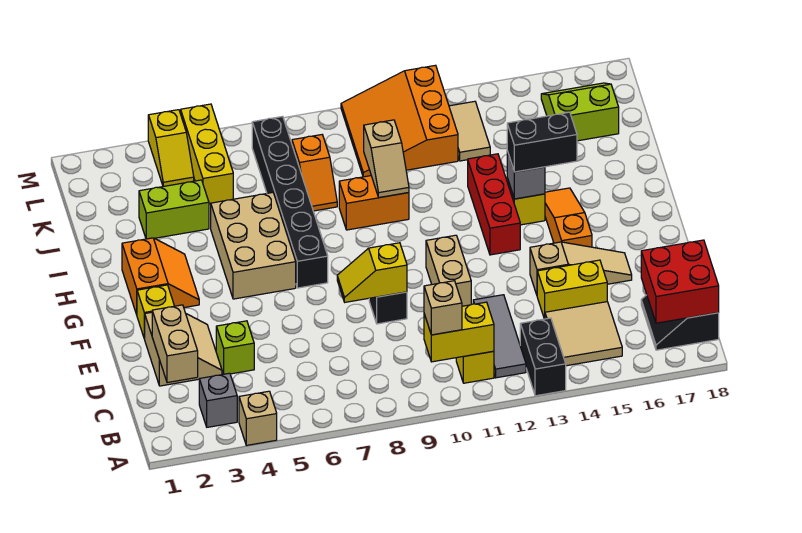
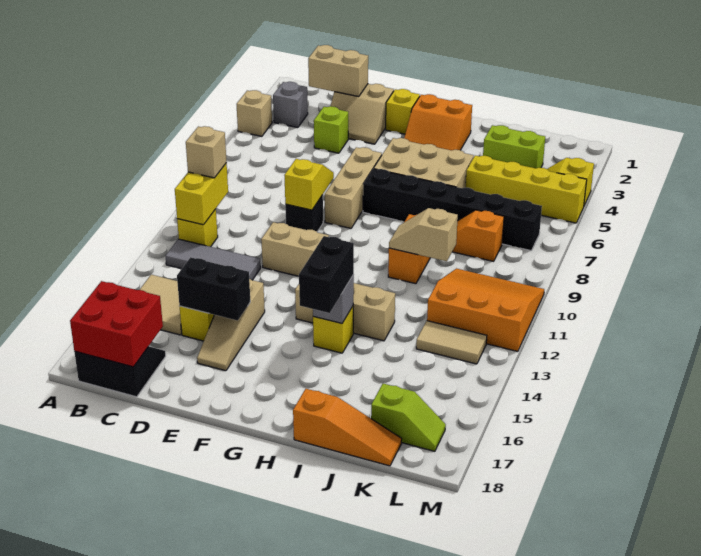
black 1x2 brick [520,318,566,396] -> black 1x2 brick moved to [177,257,250,320]
none -> tan 1x3 brick [324,147,382,228]
orange 1x3 slope [545,188,592,247] -> orange 1x3 slope moved to [293,389,402,466]
red 1x3 brick [468,154,520,255] -> tan 1x3 brick [295,283,395,341]
lime 1x2 brick [139,180,209,239] -> lime 1x2 brick turned to [483,125,545,168]
yellow 1x3 brick [181,104,233,204] -> yellow 1x4 brick [466,156,587,223]
lime 2x2 slope [541,83,619,141] -> lime 1x2 slope [371,384,446,451]

